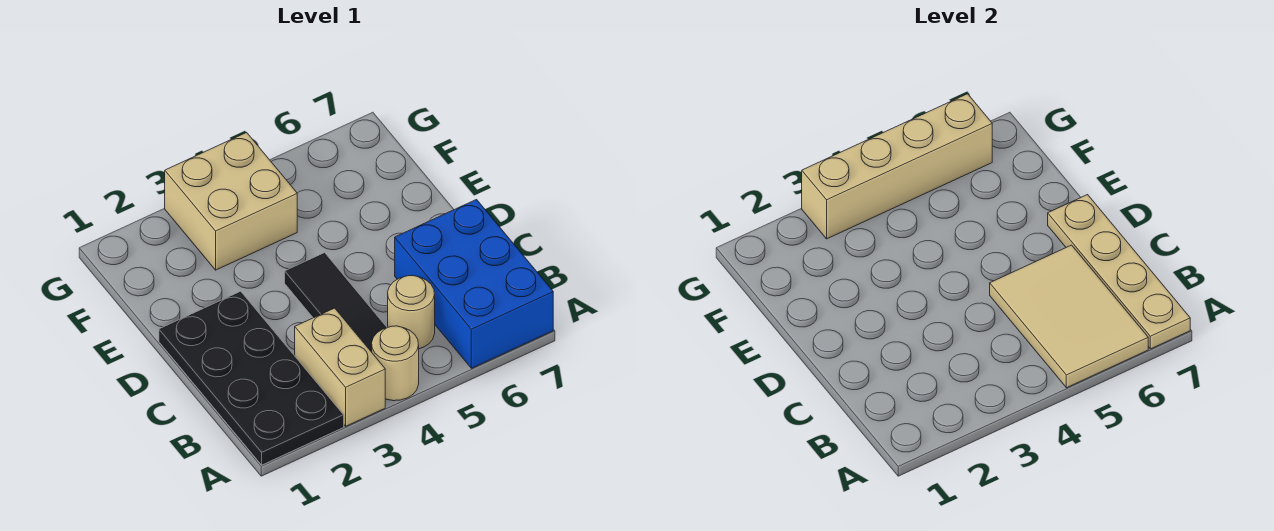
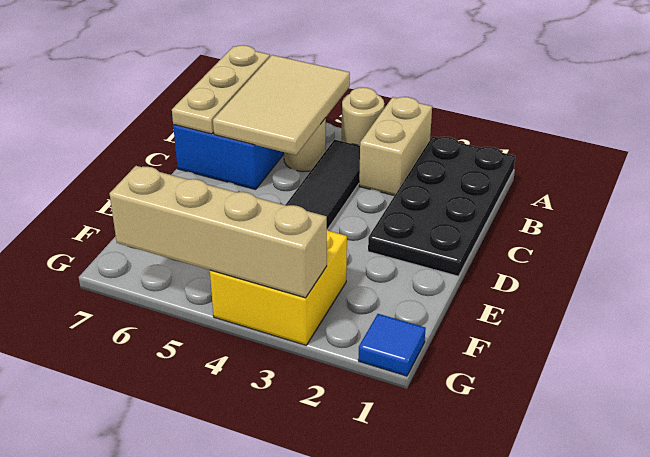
tan 1x4 plate [1048,195,1190,349] -> tan 1x3 plate [172,45,270,134]
tan 2x2 brick [165,133,297,270] -> yellow 2x2 brick [210,230,347,345]
none -> blue 1x1 tile [358,314,426,376]

